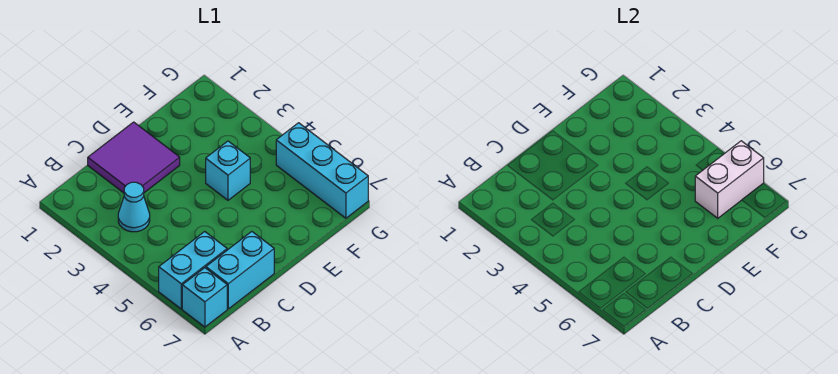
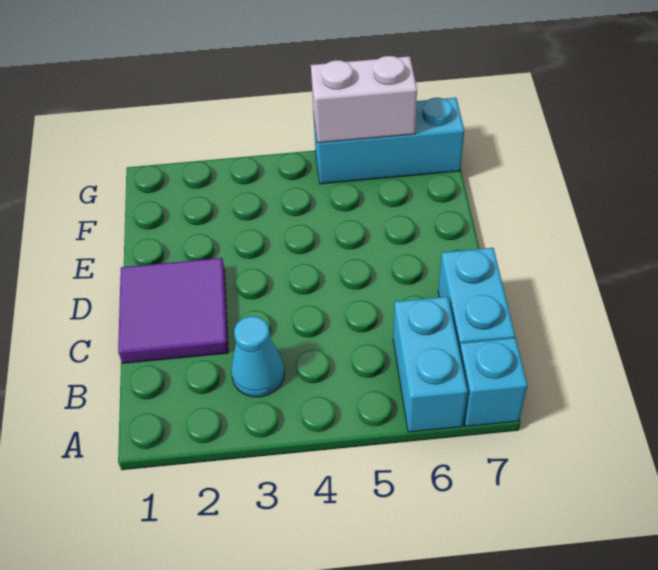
cyan 1x1 brick [206,141,250,200] -> none
white 1x2 brick [695,141,764,218] -> white 1x2 brick turned to [311,56,417,143]

